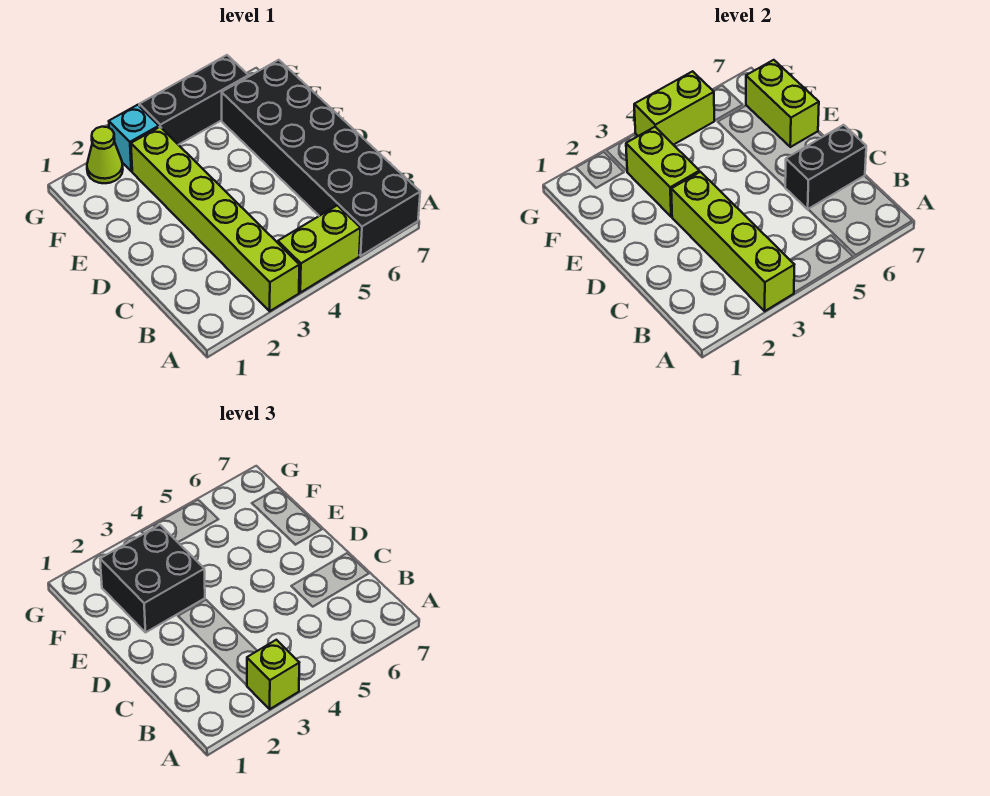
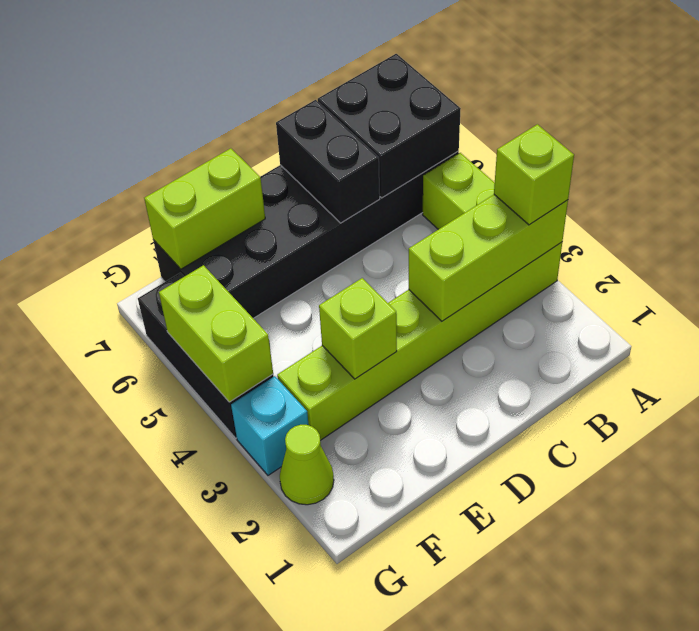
lime 1x4 brick [671,172,794,311] -> lime 1x3 brick [409,195,568,321]
black 2x2 brick [100,525,205,632] -> black 2x2 brick moved to [318,54,461,198]
lime 1x2 brick [626,127,699,217] -> lime 1x1 brick [319,278,397,379]

